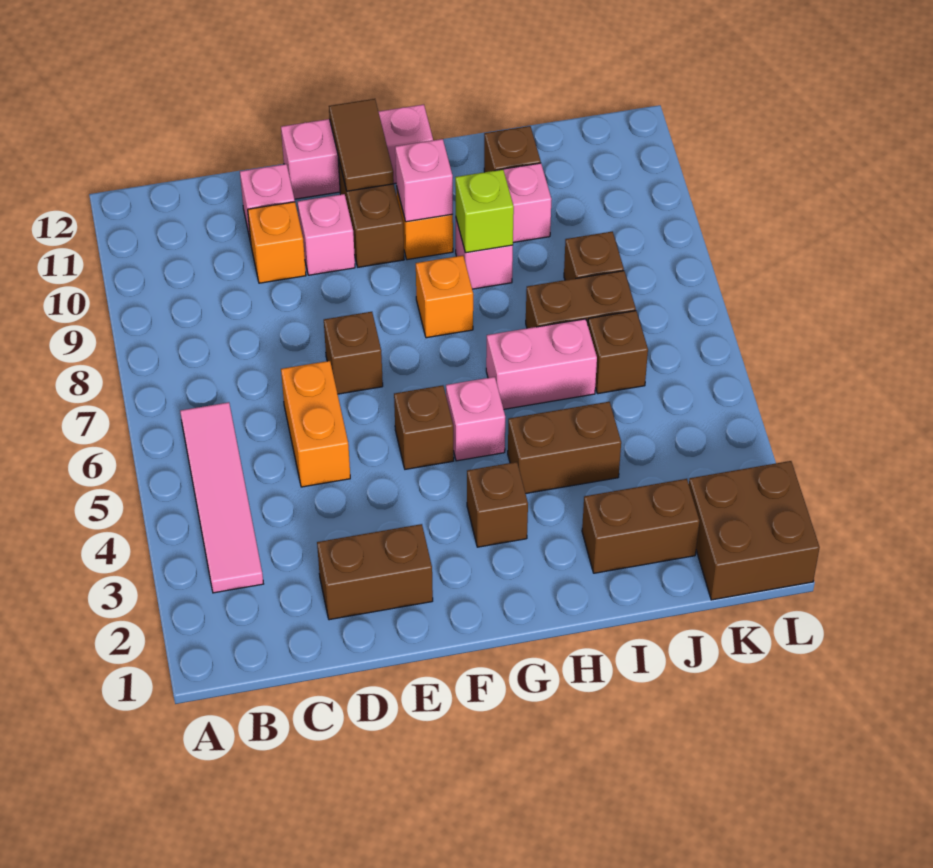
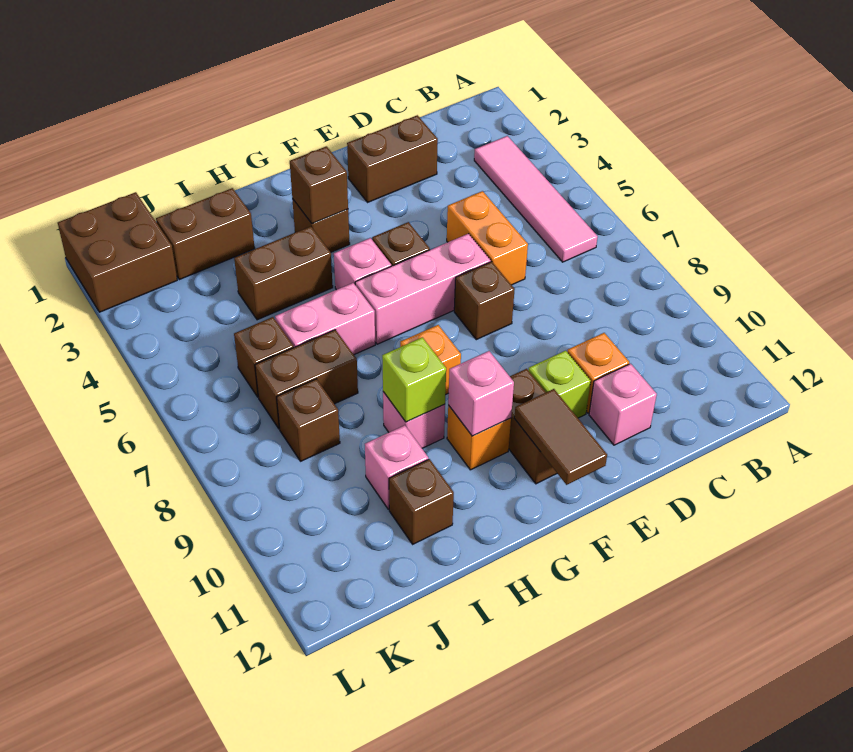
pink 1x1 brick [298,194,355,275] -> lime 1x1 brick [528,351,591,418]
pink 1x3 brick [281,105,433,199] -> pink 1x3 brick moved to [355,234,491,344]
none -> brown 1x1 brick [290,146,348,224]

